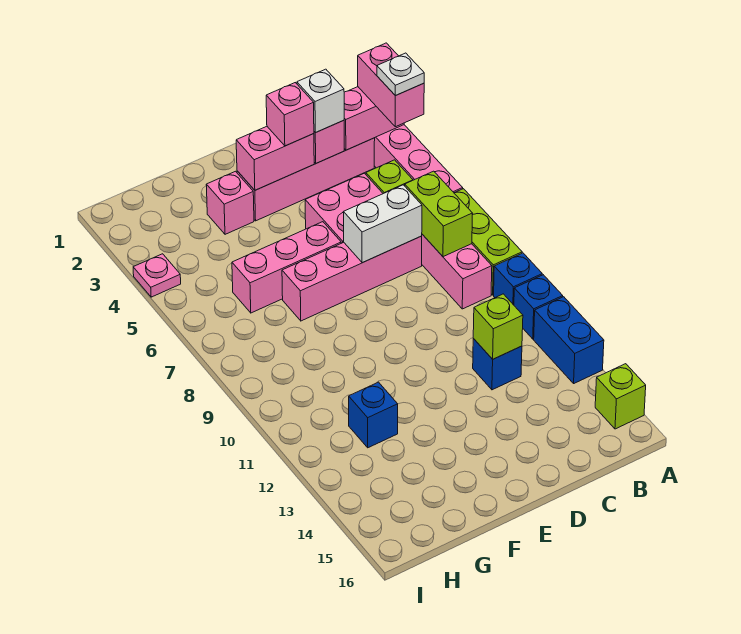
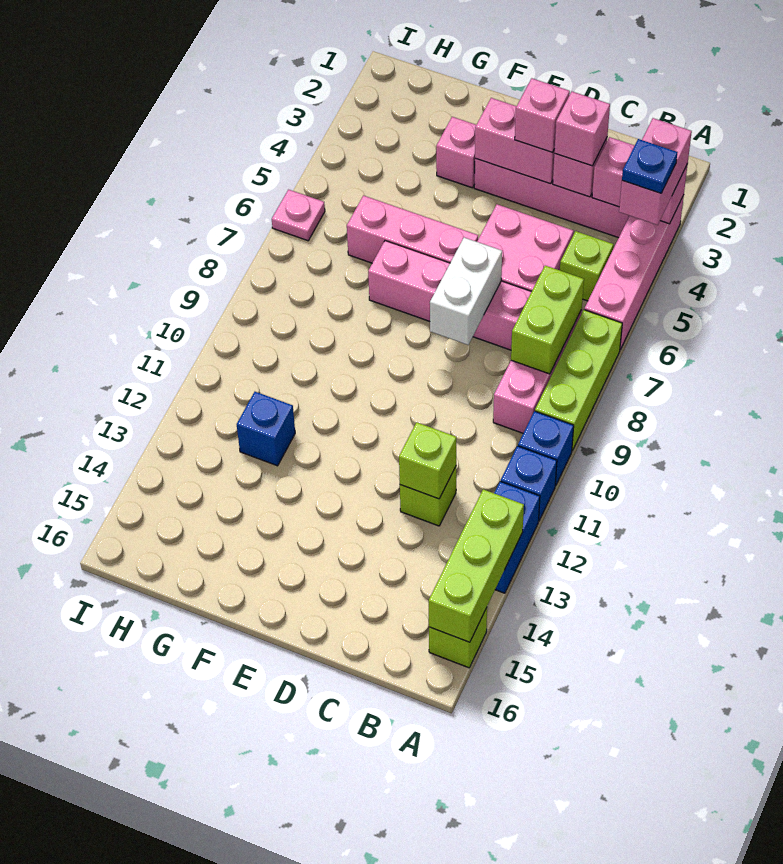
white 1x1 plate [377,53,424,96] -> blue 1x1 plate [622,139,677,193]
none -> lime 1x3 brick [429,489,524,642]
white 1x1 brick [297,69,344,133] -> pink 1x1 brick [554,92,610,166]
white 1x2 brick [344,185,422,263] -> white 1x2 brick turned to [430,238,502,345]
blue 1x1 brick [473,339,522,390] -> lime 1x1 brick [400,467,456,526]
pink 1x1 plate [133,254,181,297] -> pink 1x1 plate moved to [272,190,325,241]

